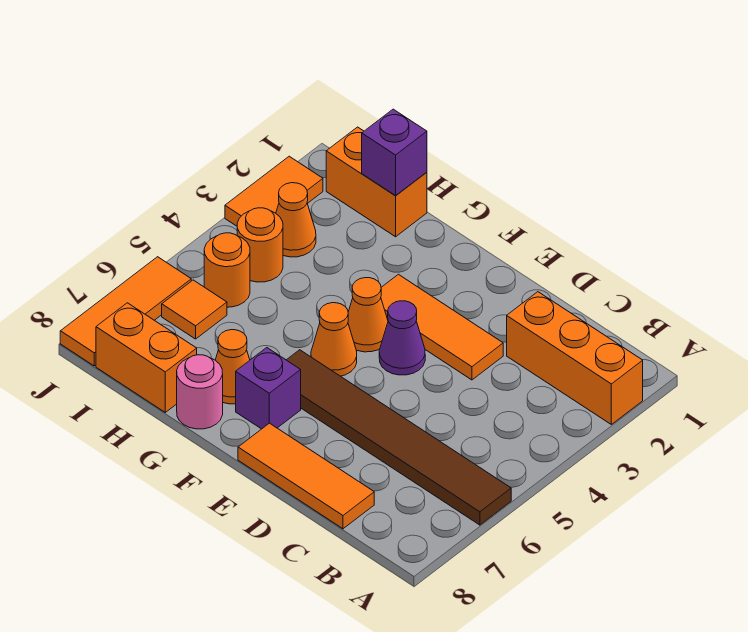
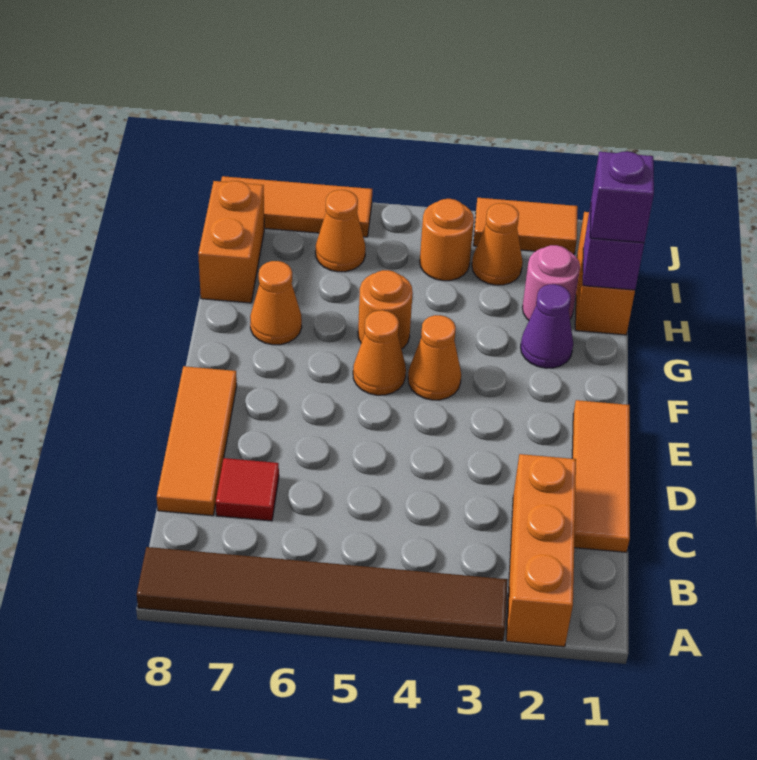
brown 1x6 tile [287,350,511,525] -> brown 1x6 tile turned to [137,547,508,641]
none -> red 1x1 tile [216,458,279,521]
orange 1x3 tile [381,274,503,380] -> orange 1x3 tile moved to [572,400,630,552]
purple 1x1 cone [379,301,425,375] -> purple 1x1 cone moved to [521,284,573,368]
purple 1x1 brick [236,348,301,429] -> purple 1x1 brick moved to [590,151,654,243]
pink 1x1 round brick [177,355,223,429] -> pink 1x1 round brick moved to [522,245,580,320]
orange 1x1 round brick [204,233,250,307] -> orange 1x1 round brick moved to [358,270,413,349]
orange 1x1 tile [162,280,227,339] -> orange 1x1 cone [316,190,365,272]

